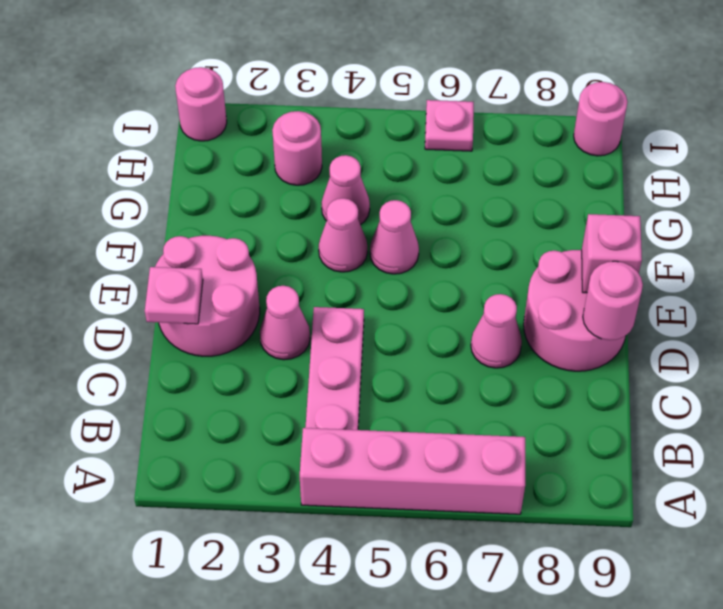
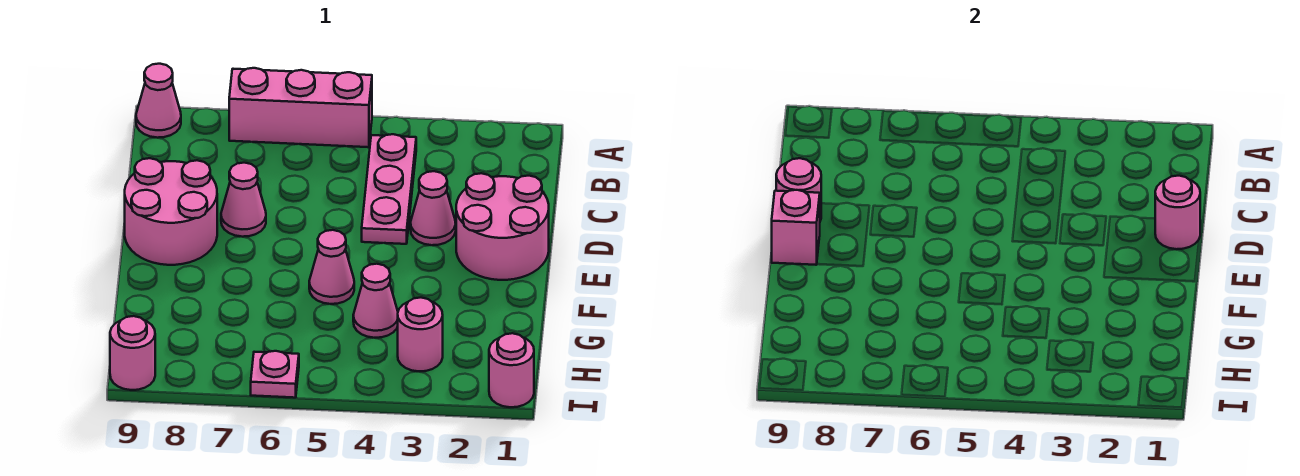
pink 1x4 brick [300,428,525,514] -> pink 1x3 brick [229,68,372,147]
pink 1x1 plate [145,267,203,324] -> pink 1x1 round brick [1155,176,1200,249]
pink 1x1 cone [319,198,367,272] -> pink 1x1 cone moved to [136,64,181,138]

